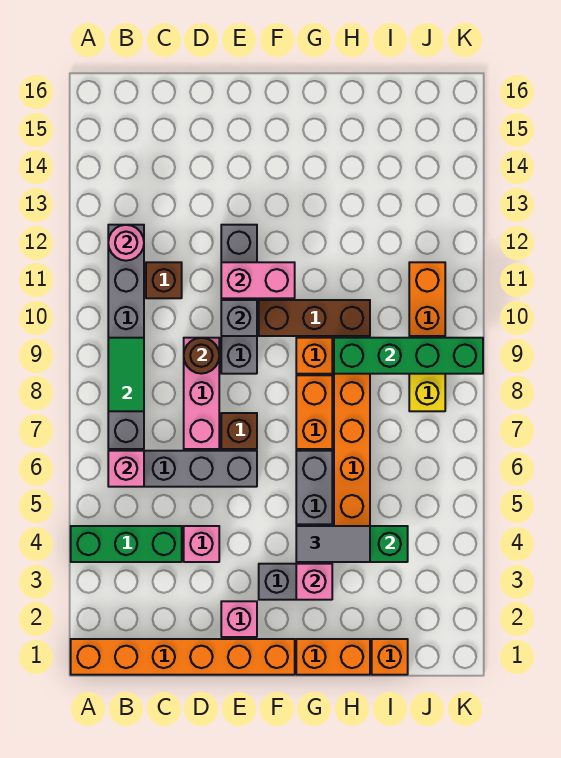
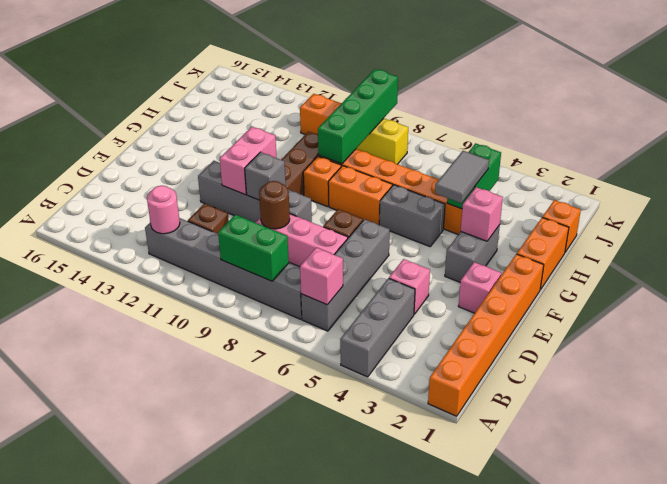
green 1x3 brick [71,526,182,562] -> grey 1x3 brick [340,278,415,377]
green 1x2 tile [108,338,144,411] -> green 1x2 brick [218,215,289,281]

